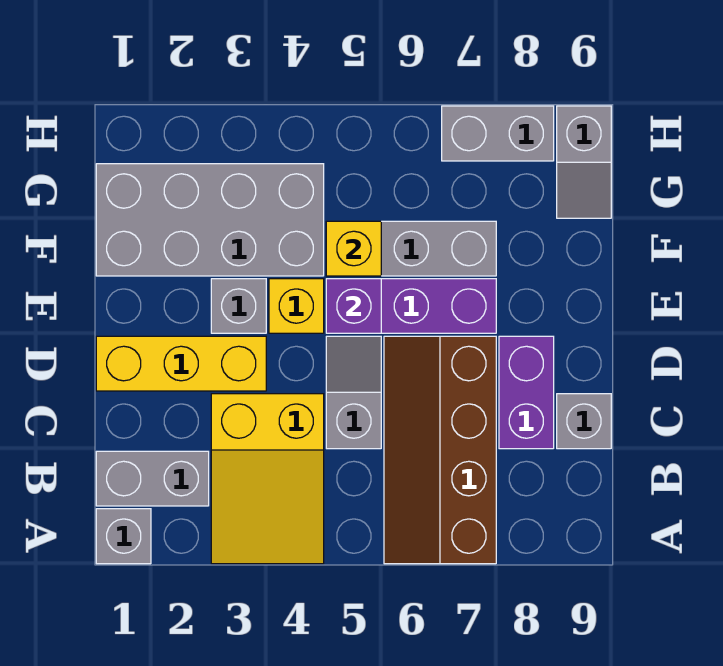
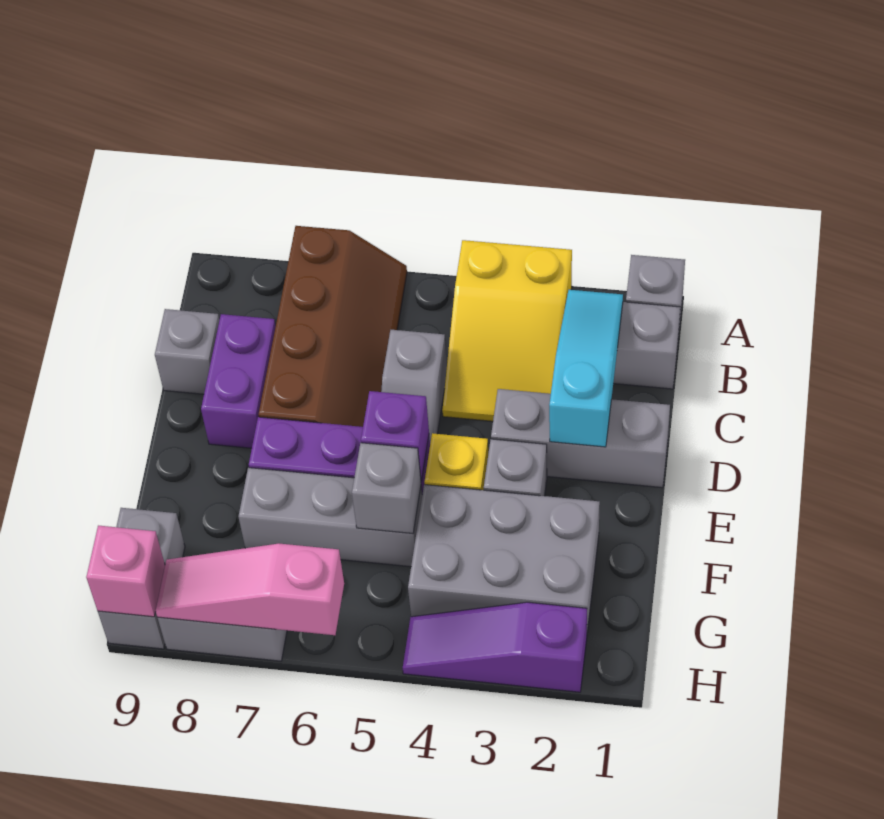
yellow 2x3 slope [211,394,324,564] -> yellow 2x3 slope turned to [442,240,572,421]
none -> cyan 1x3 slope [549,290,623,447]
yellow 1x3 brick [96,336,266,391] -> grey 1x3 brick [491,389,670,488]
grey 2x4 brick [96,164,324,276] -> grey 2x3 brick [408,484,600,633]
yellow 1x1 brick [326,221,381,276] -> grey 1x1 brick [352,443,421,533]
grey 1x2 slope [557,106,611,218] -> grey 1x2 brick [98,508,185,649]
none -> purple 1x3 slope [403,602,587,692]
none -> pink 1x3 slope [156,544,344,635]
none -> pink 1x1 brick [86,526,165,617]

